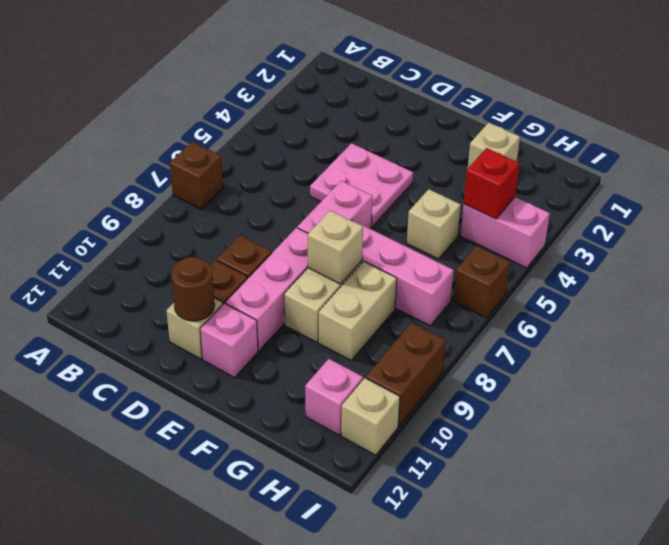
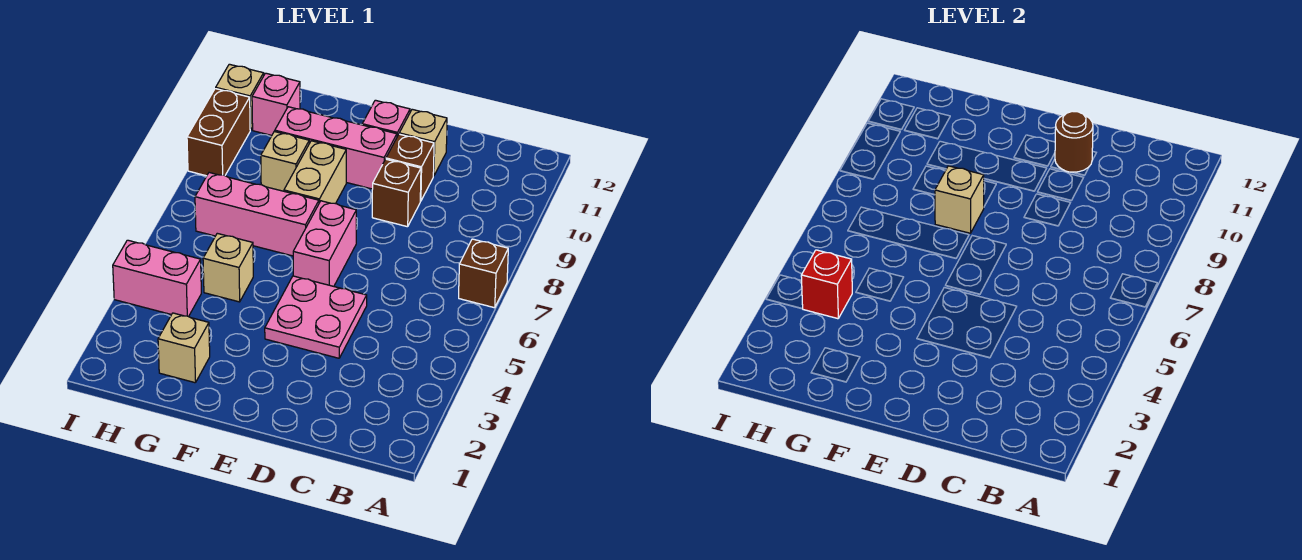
pink 1x3 brick [226,228,308,351] -> pink 1x3 brick turned to [275,107,397,189]
tan 1x2 brick [318,262,397,360] -> tan 1x1 brick [261,132,309,191]
brown 1x1 brick [453,246,510,318] -> none

